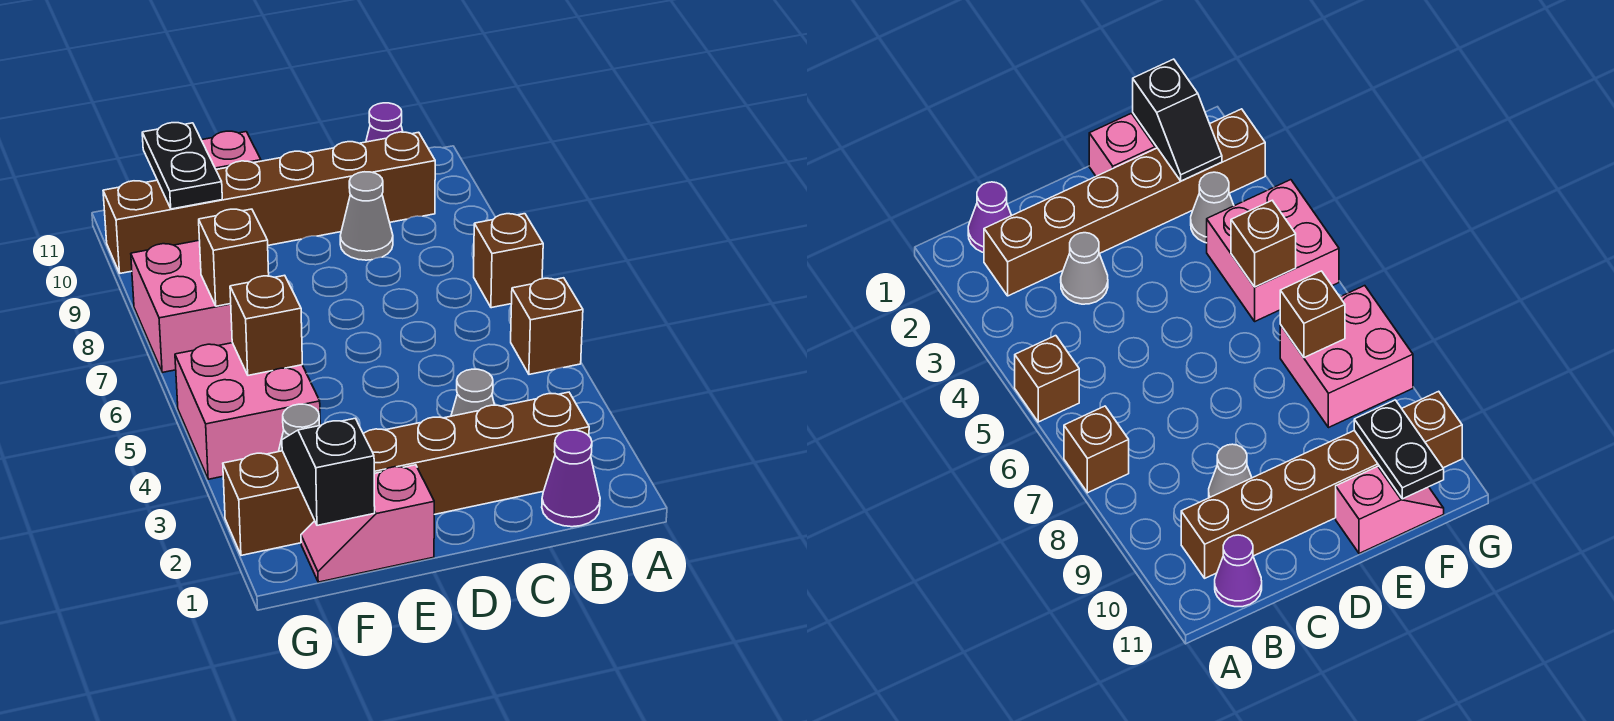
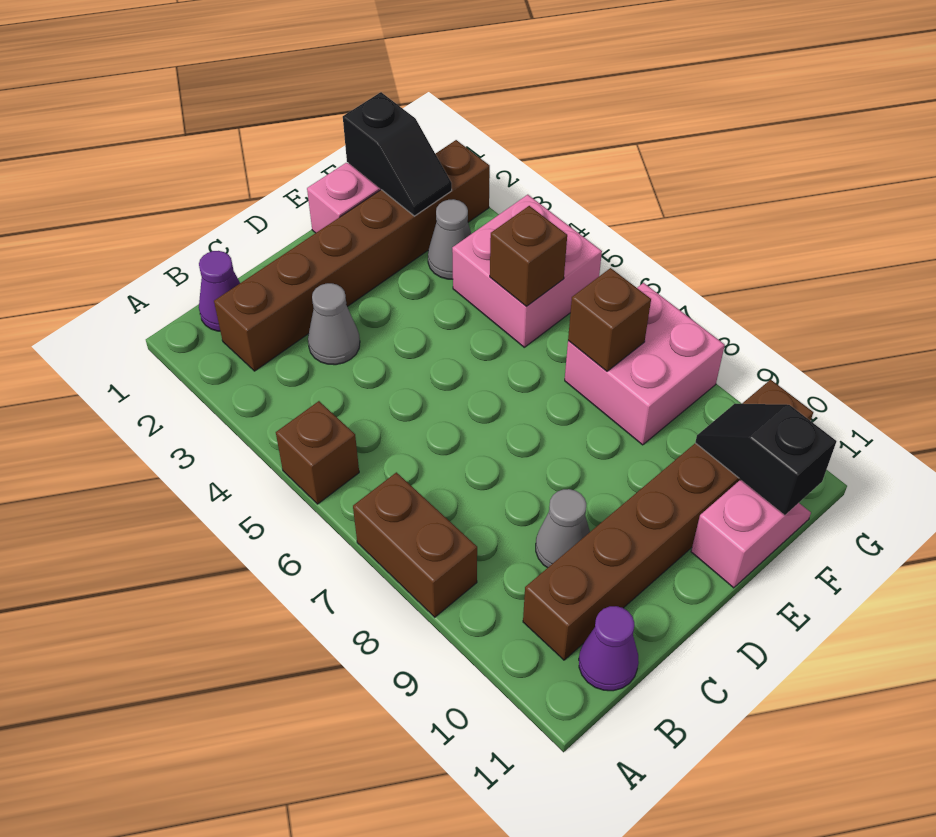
brown 1x1 brick [474,214,543,308] -> brown 1x2 brick [353,472,477,617]
black 1x2 plate [142,123,222,209] -> black 1x2 slope [695,404,836,515]

